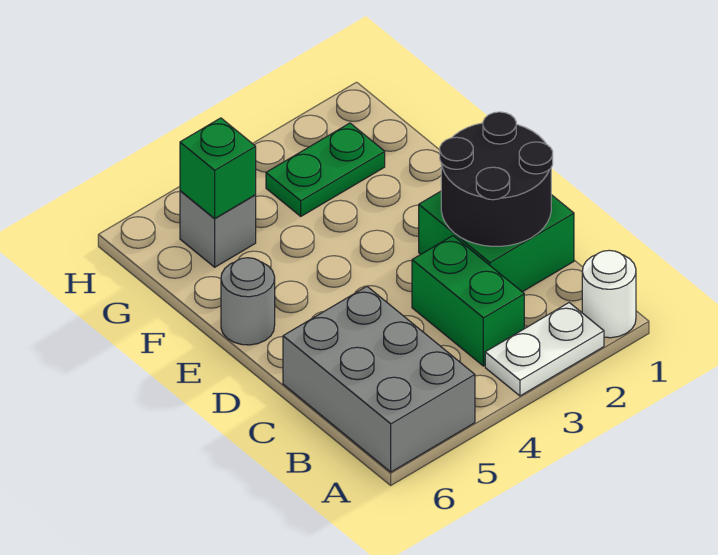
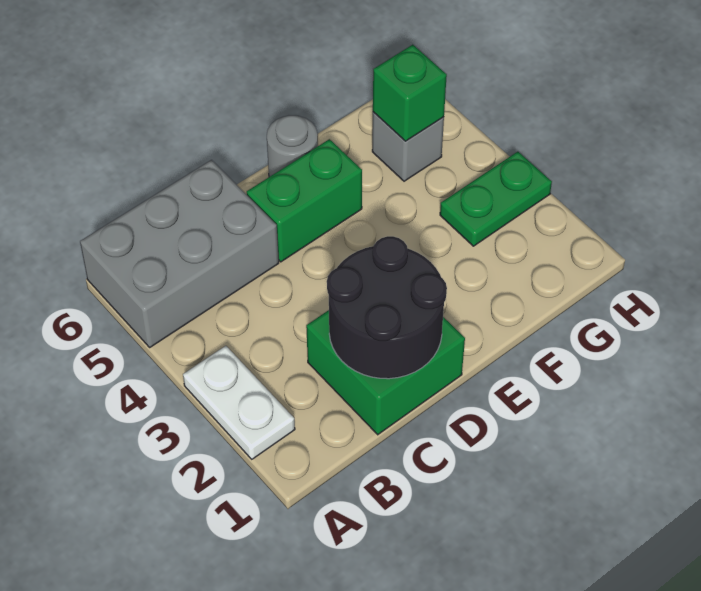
white 1x1 round brick [582,250,636,338] -> none
green 1x2 brick [412,236,524,366] -> green 1x2 brick moved to [247,139,362,262]
green 1x2 plate [266,123,385,216] -> green 1x2 plate turned to [440,152,552,246]

